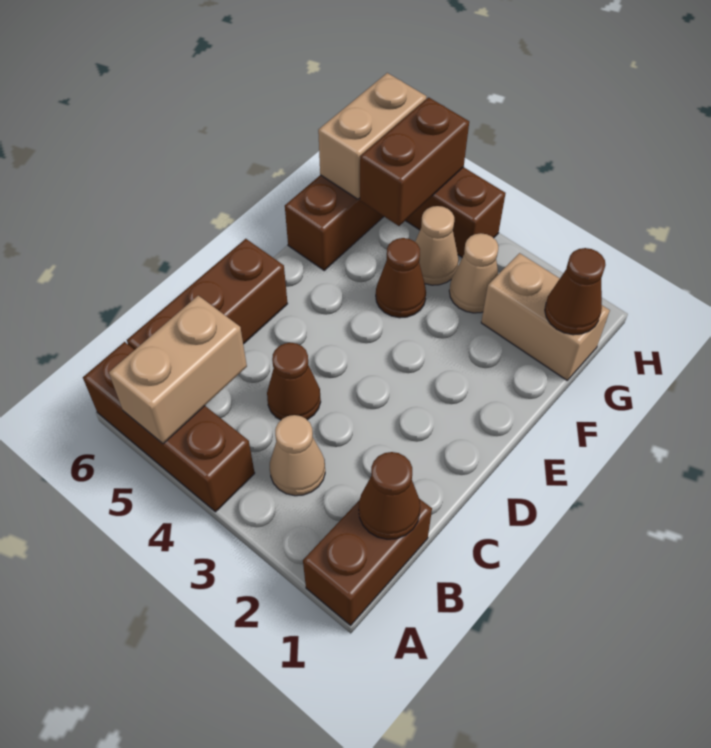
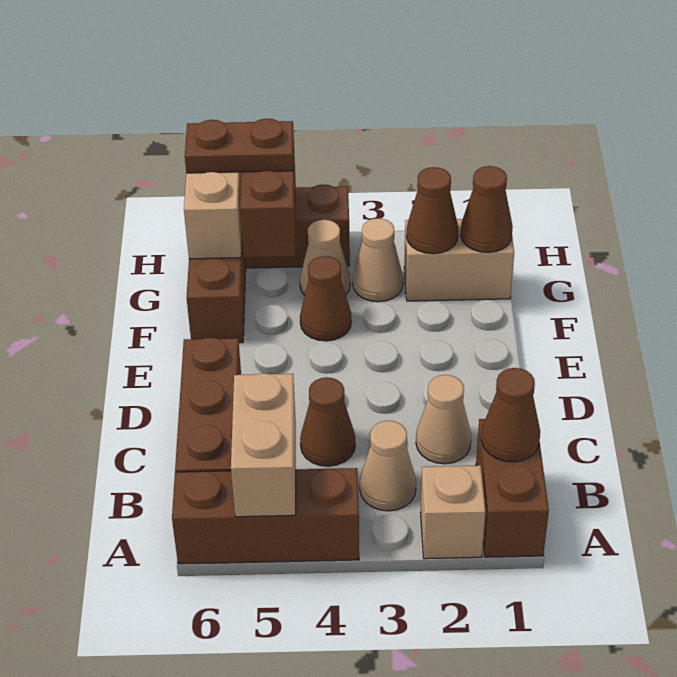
none -> tan 1x1 brick [421,465,486,559]
none -> tan 1x1 cone [416,375,471,464]
none -> brown 1x1 cone [406,167,458,254]
none -> brown 1x2 plate [185,119,294,173]

